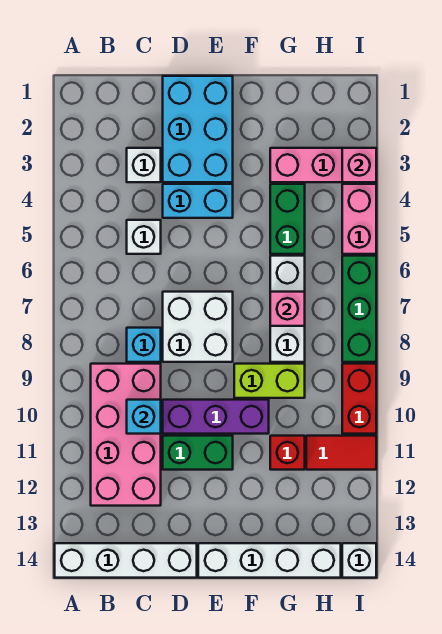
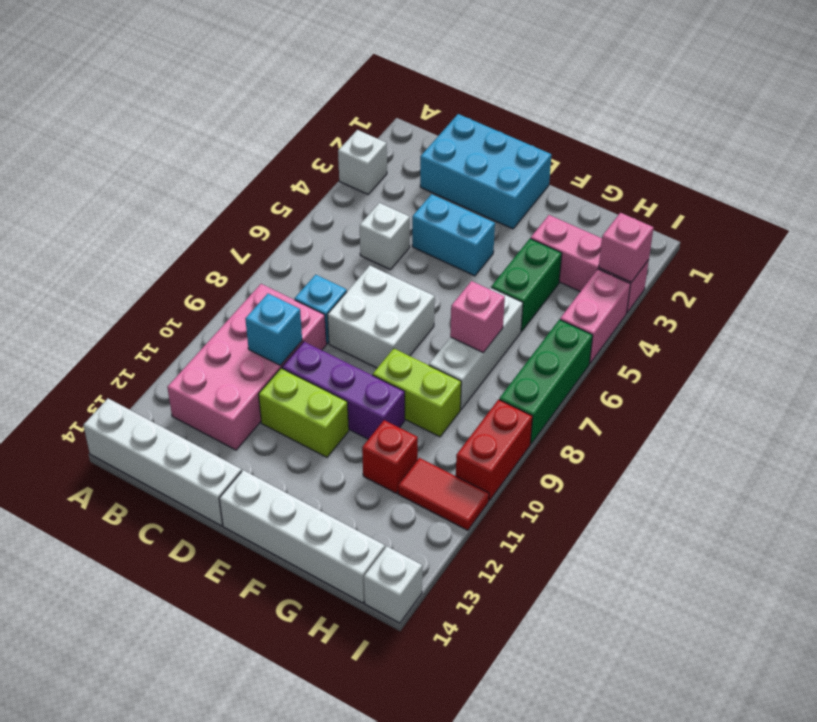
white 1x1 brick [127,148,161,182] -> white 1x1 brick moved to [338,130,387,194]
cyan 2x3 brick [163,76,233,182] -> cyan 2x3 brick turned to [420,114,551,229]
green 1x2 brick [163,436,233,470] -> lime 1x2 brick [259,368,349,457]

